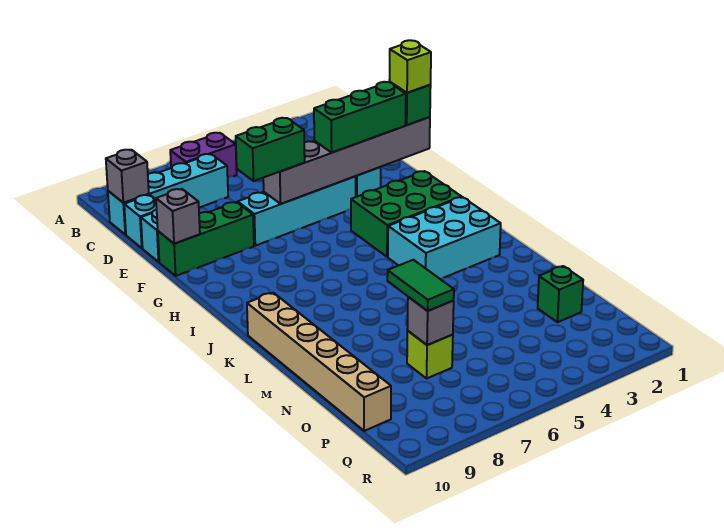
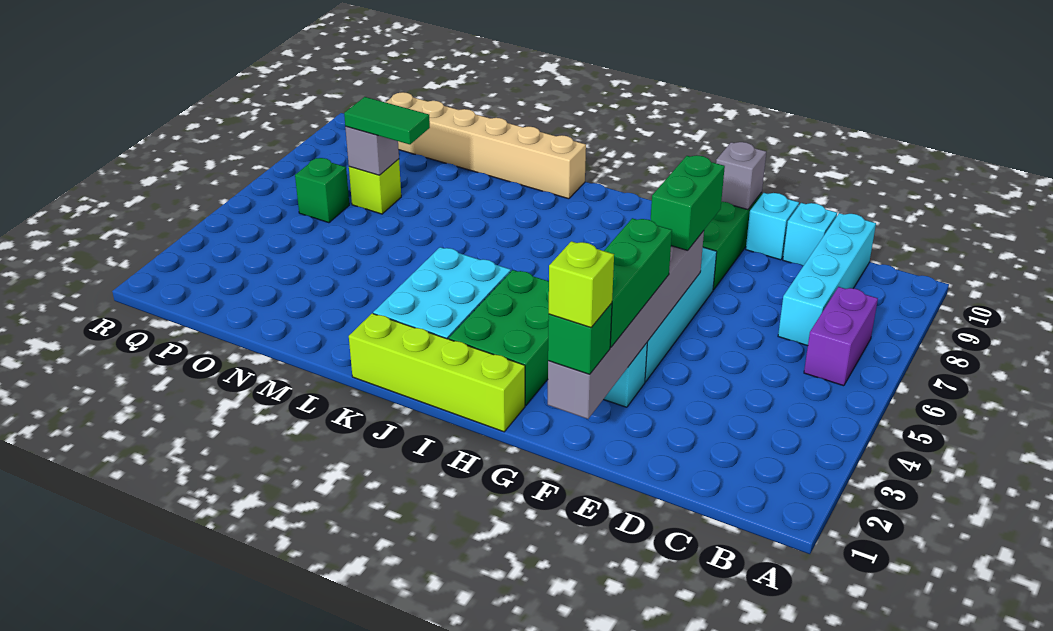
grey 1x1 brick [106,150,149,203] -> none
none -> lime 1x4 brick [349,313,525,432]
green 1x1 brick [538,266,583,322] -> green 1x1 brick moved to [295,158,349,223]

